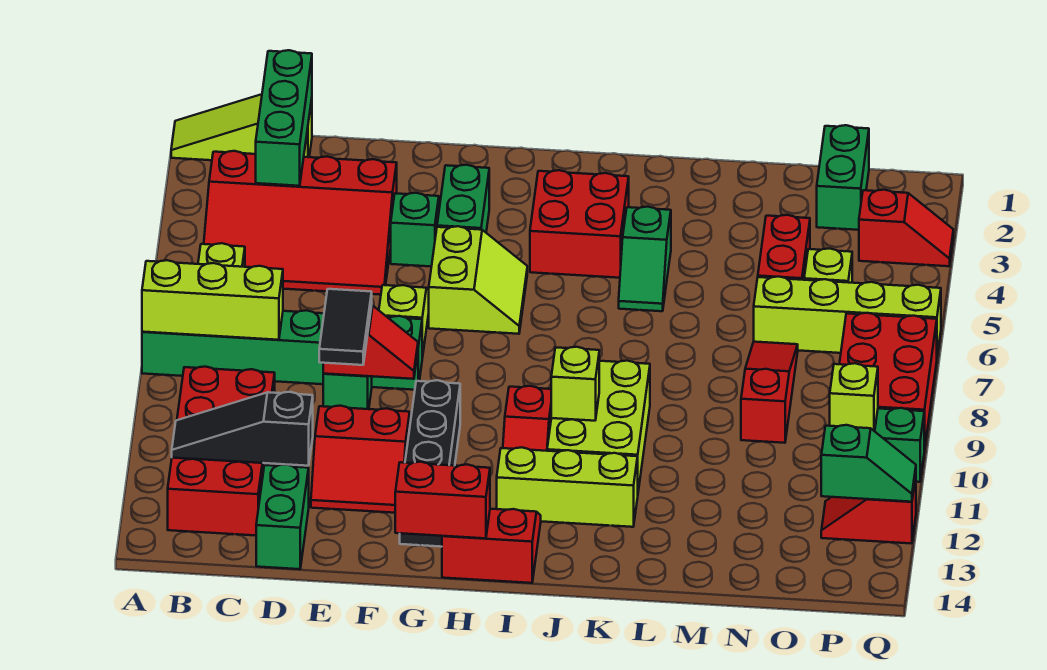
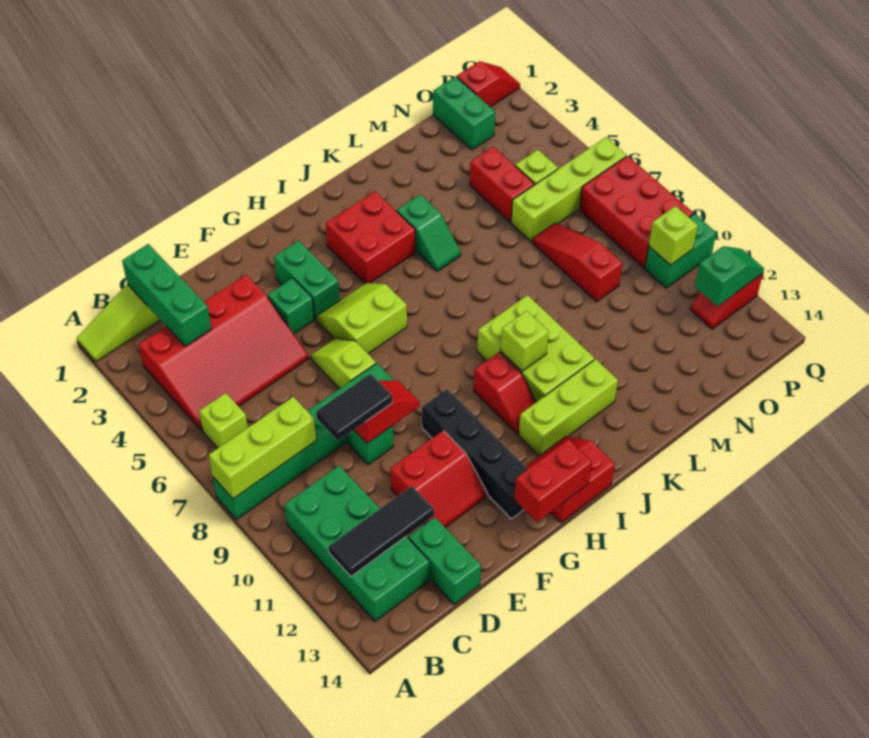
red 2x4 brick [168,367,275,536] -> green 2x4 brick [284,466,429,621]
black 1x3 slope [172,392,313,466] -> black 1x3 tile [329,486,434,577]
black 1x2 tile [319,289,372,365] -> black 1x2 tile turned to [316,374,392,441]
lime 2x2 slope [429,226,527,334] -> lime 2x2 slope turned to [316,283,407,354]
red 1x2 slope [859,190,953,266] -> red 1x2 slope moved to [457,61,520,107]

